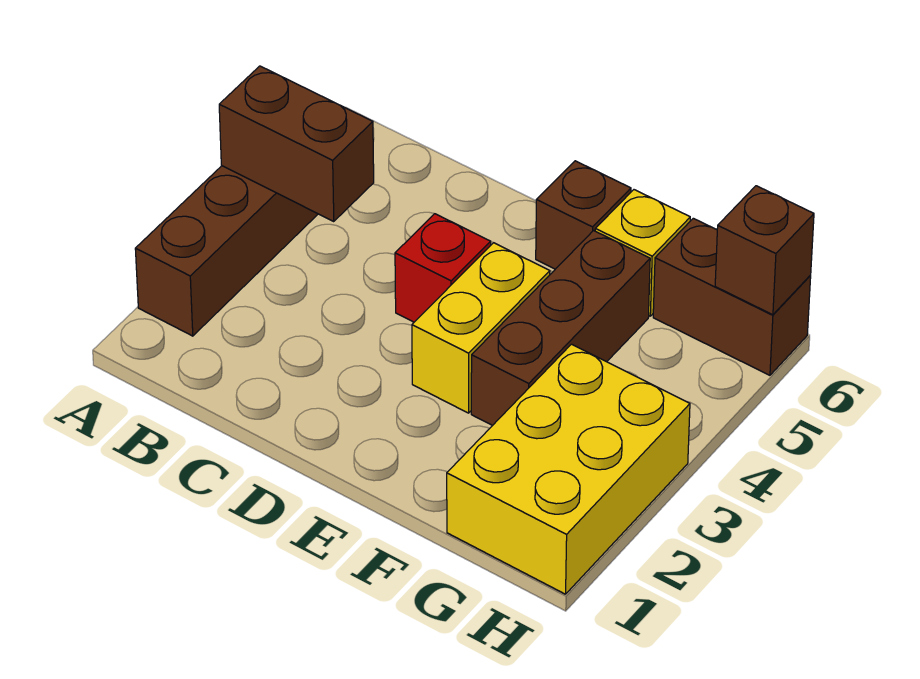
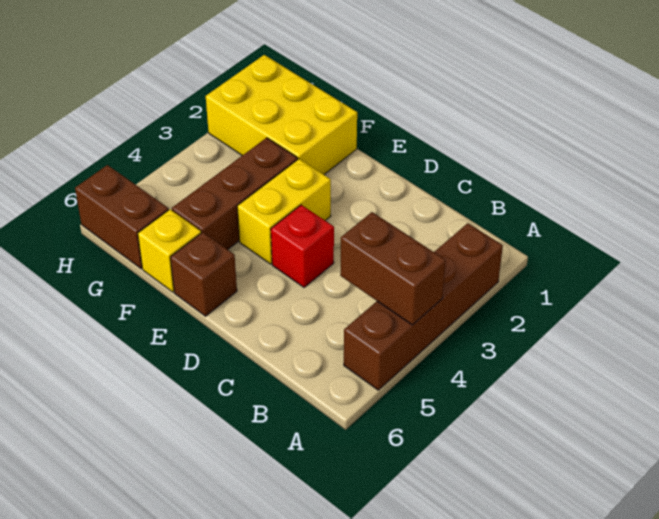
yellow 2x3 brick [447,344,690,594] -> yellow 2x3 brick turned to [206,55,357,174]
brown 1x1 brick [715,186,814,315] -> none

